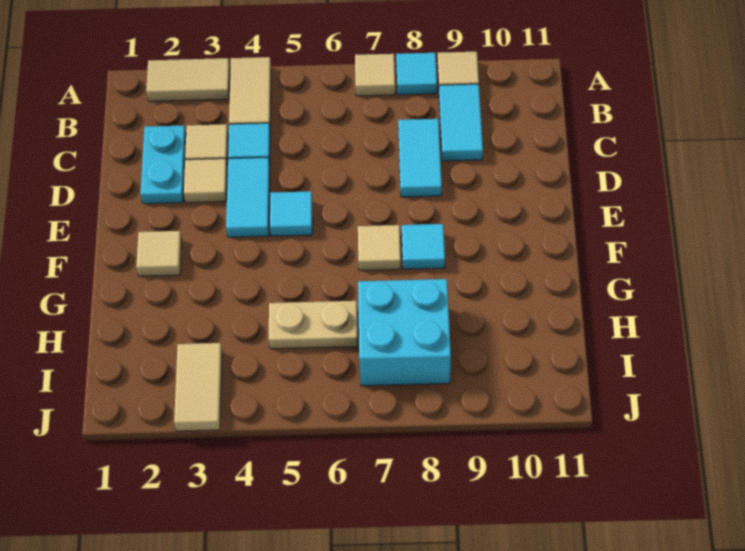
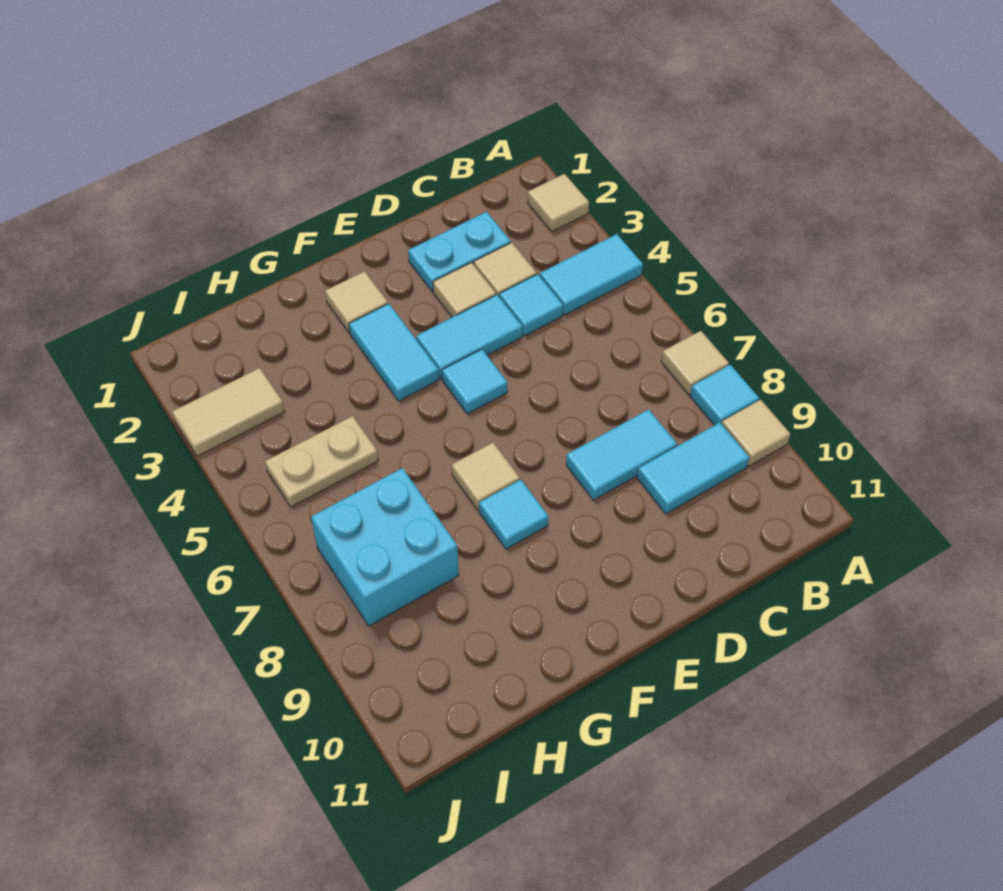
tan 1x2 tile [146,58,230,101] -> tan 1x1 tile [528,174,589,232]
tan 1x2 tile [229,57,271,126] -> cyan 1x2 tile [540,234,643,315]
none -> cyan 1x2 tile [349,304,439,401]
tan 1x2 plate [269,301,358,349] -> tan 1x2 plate turned to [265,416,378,507]

